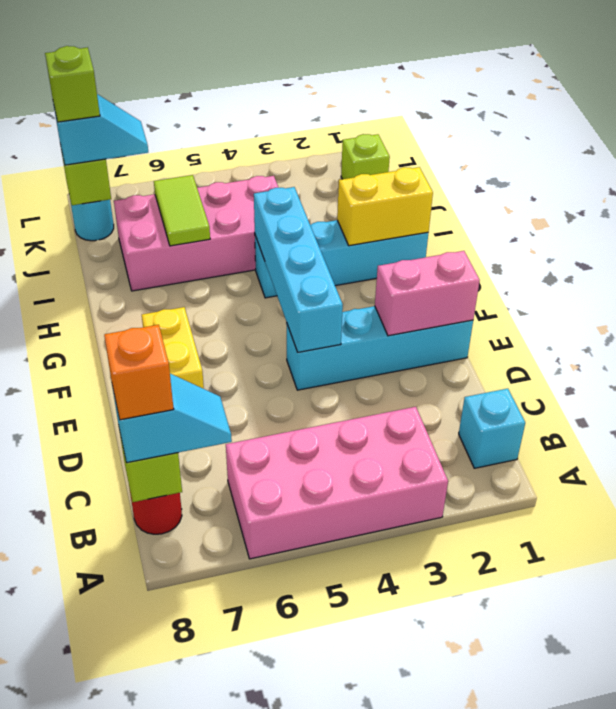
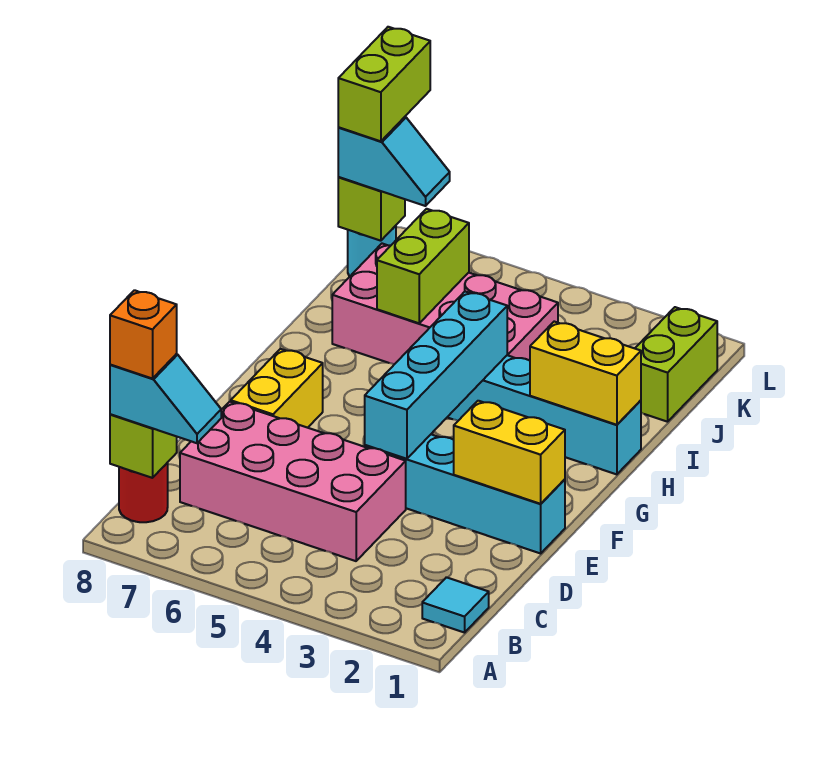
pink 2x4 brick [226,407,448,559] -> pink 2x4 brick moved to [180,402,406,561]
cyan 1x1 brick [459,389,525,468] -> cyan 1x1 tile [422,577,489,633]
pink 1x2 brick [375,251,480,336] -> yellow 1x2 brick [454,401,565,504]
lime 1x2 tile [154,175,210,246] -> lime 1x2 brick [377,209,469,323]
lime 1x1 brick [341,134,390,179] -> lime 1x2 brick [635,307,717,422]
lime 1x1 brick [45,46,100,122] -> lime 1x2 brick [338,27,430,141]

